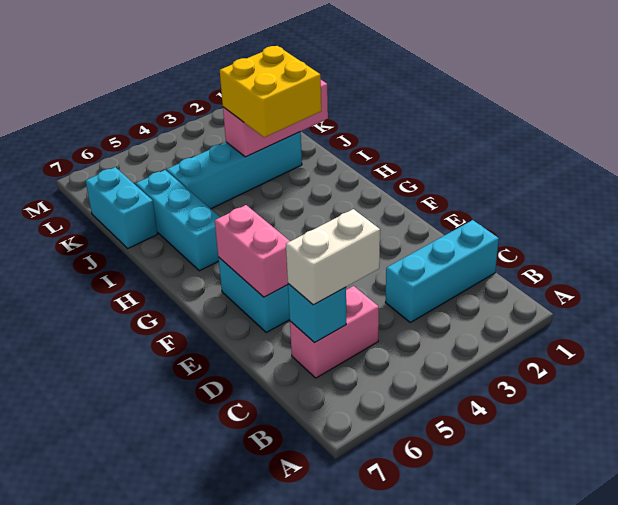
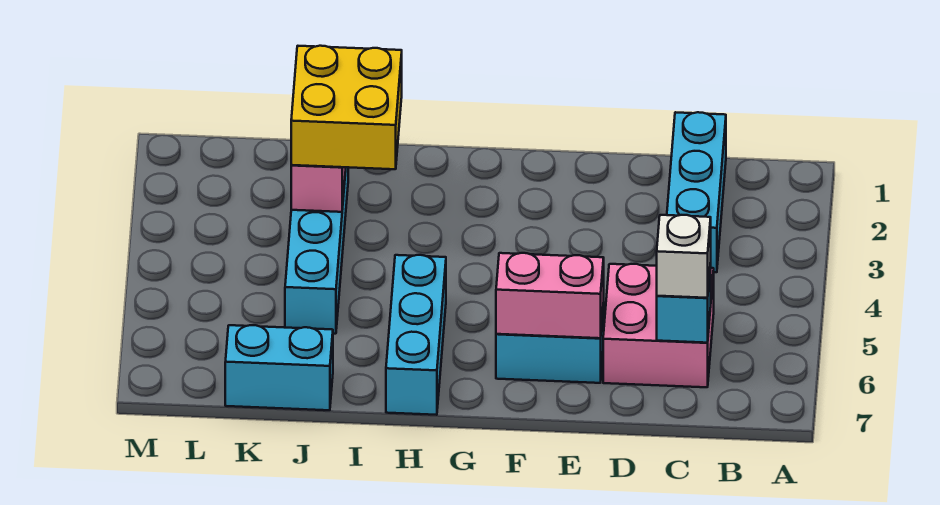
pink 1x2 brick [290,286,379,378] -> pink 2x2 brick [603,264,714,387]
white 1x2 brick [286,209,380,305] -> white 1x1 brick [657,215,711,298]
cyan 1x3 brick [136,170,220,271] -> cyan 1x3 brick turned to [386,255,446,415]

